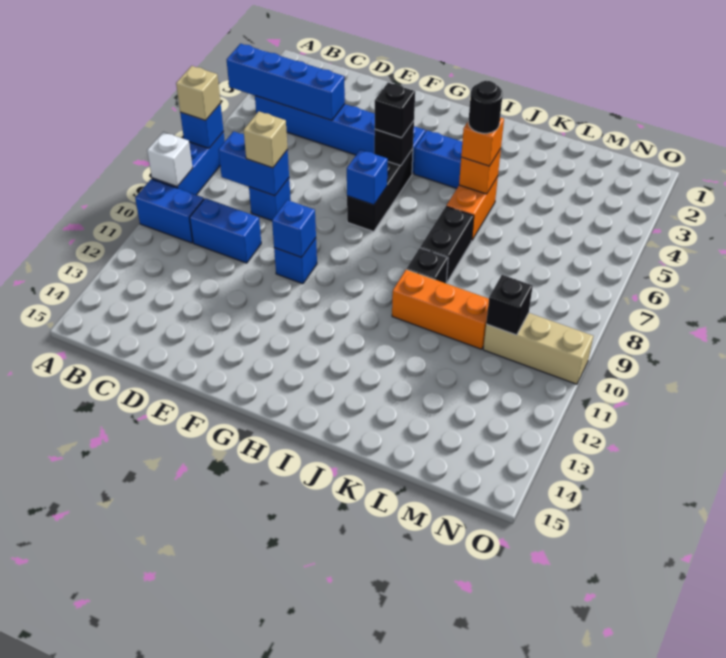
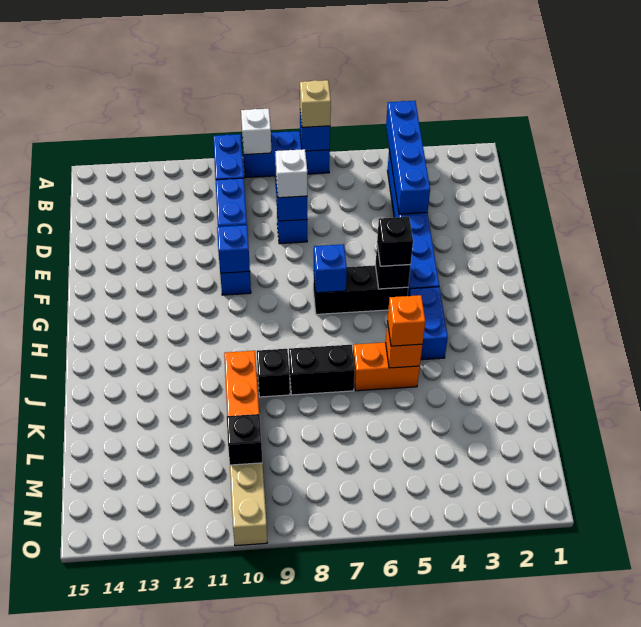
tan 1x1 brick [244,111,288,168] -> white 1x1 brick [275,149,307,198]
black 1x1 round brick [468,81,503,133] -> none

